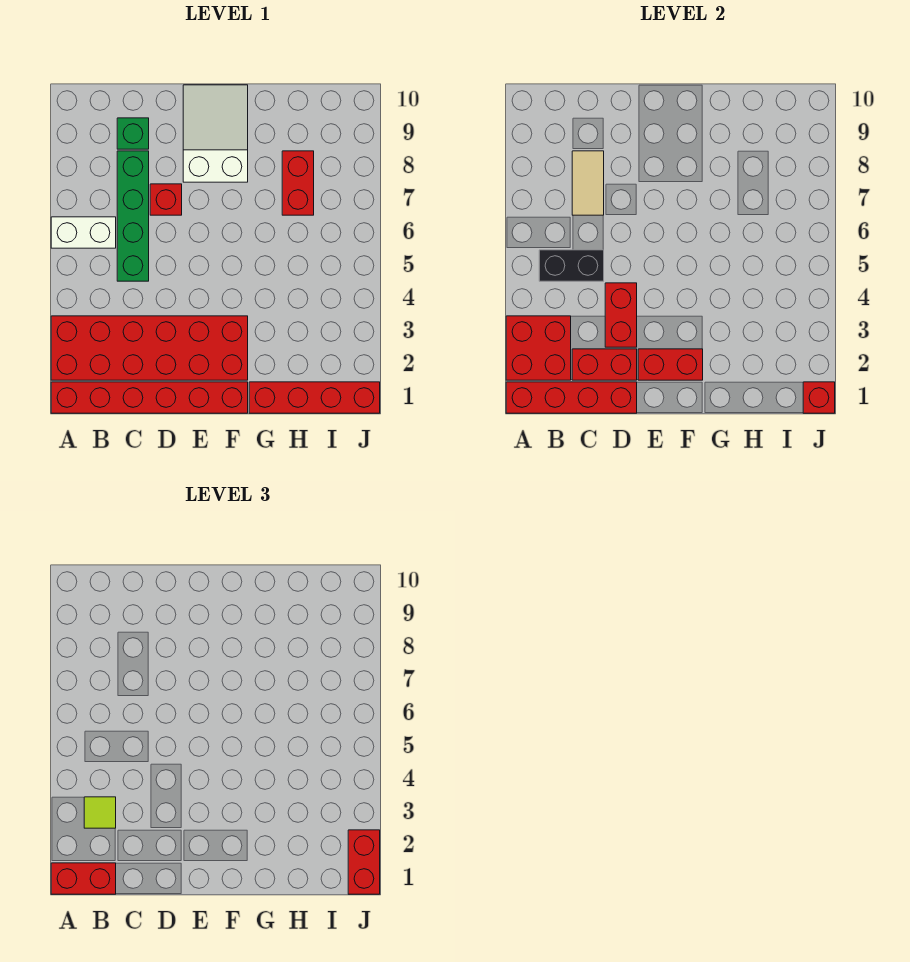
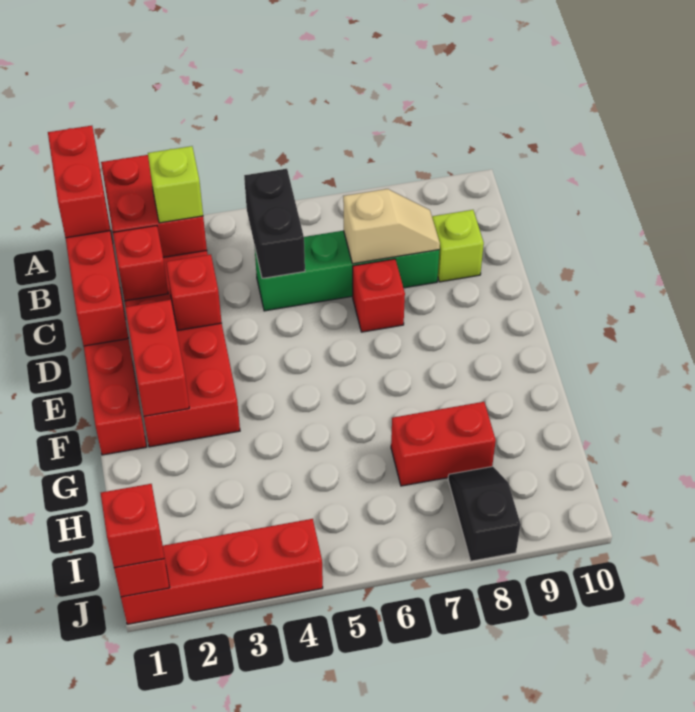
white 1x2 brick [51,217,116,248] -> none
lime 1x1 tile [84,797,116,828] -> lime 1x1 brick [148,146,203,223]
red 1x2 brick [572,349,637,380] -> red 1x1 brick [113,226,168,301]
tan 1x2 tile [572,151,604,215] -> tan 1x2 slope [343,189,440,264]
green 1x1 brick [117,118,149,149] -> lime 1x1 brick [432,210,484,282]
red 1x2 brick [605,283,637,347] -> red 1x1 brick [166,254,222,330]
white 2x3 slope [183,85,248,182] -> none
red 1x4 brick [249,382,380,413] -> red 1x4 brick turned to [121,519,323,624]
none -> black 1x2 slope [448,466,521,561]
red 1x2 brick [348,830,380,894] -> red 1x1 brick [101,484,164,568]

